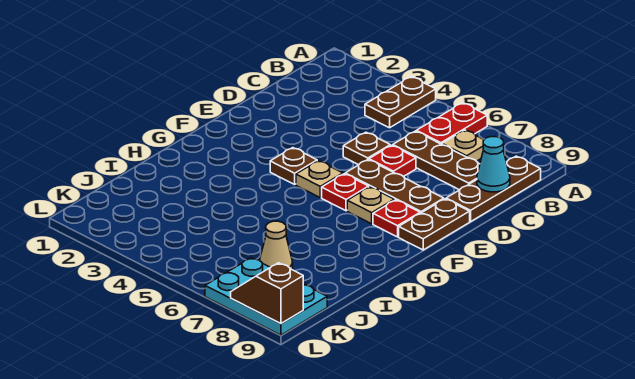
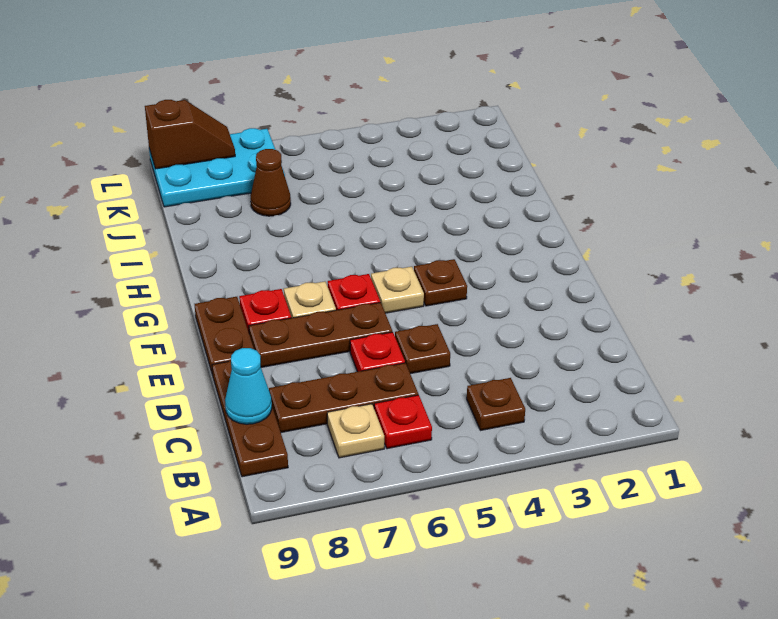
brown 1x2 plate [365,77,436,128] -> brown 1x1 plate [467,378,525,430]
red 1x2 plate [416,103,487,144] -> red 1x1 plate [374,395,432,449]
tan 1x1 cone [260,221,293,269] -> brown 1x1 cone [251,149,291,216]

